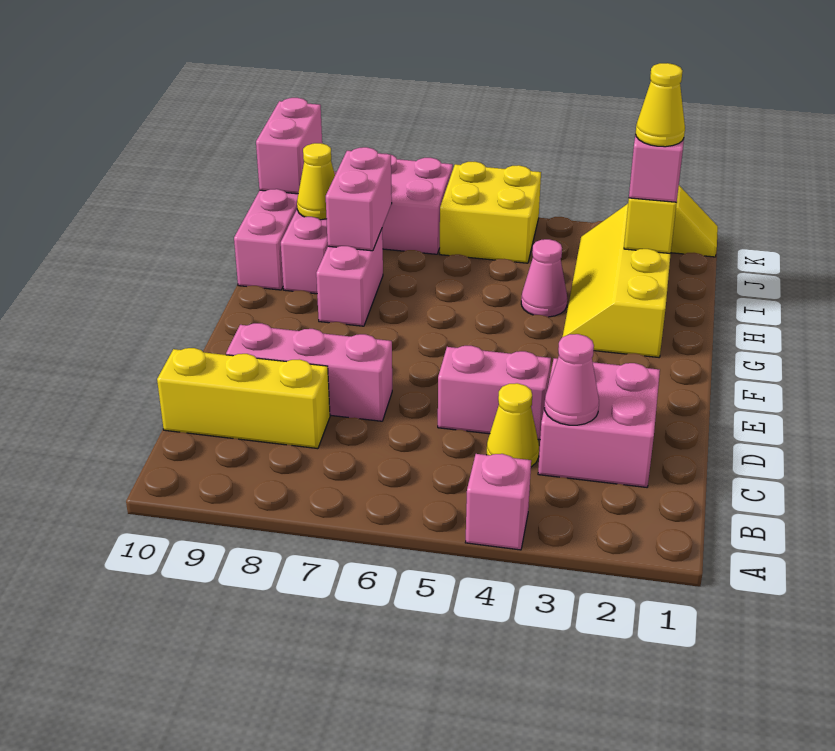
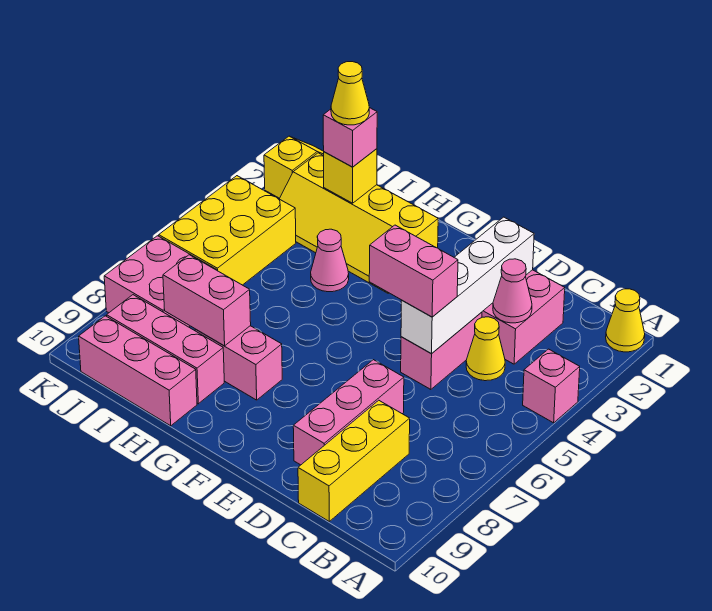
none -> white 1x4 brick [401,217,534,354]
yellow 1x1 cone [297,143,335,220] -> yellow 1x1 cone moved to [606,289,645,352]
yellow 2x2 brick [440,162,541,263] -> yellow 2x3 brick [159,176,296,285]
pink 1x2 brick [256,98,322,194] -> pink 1x2 brick moved to [369,225,458,317]

